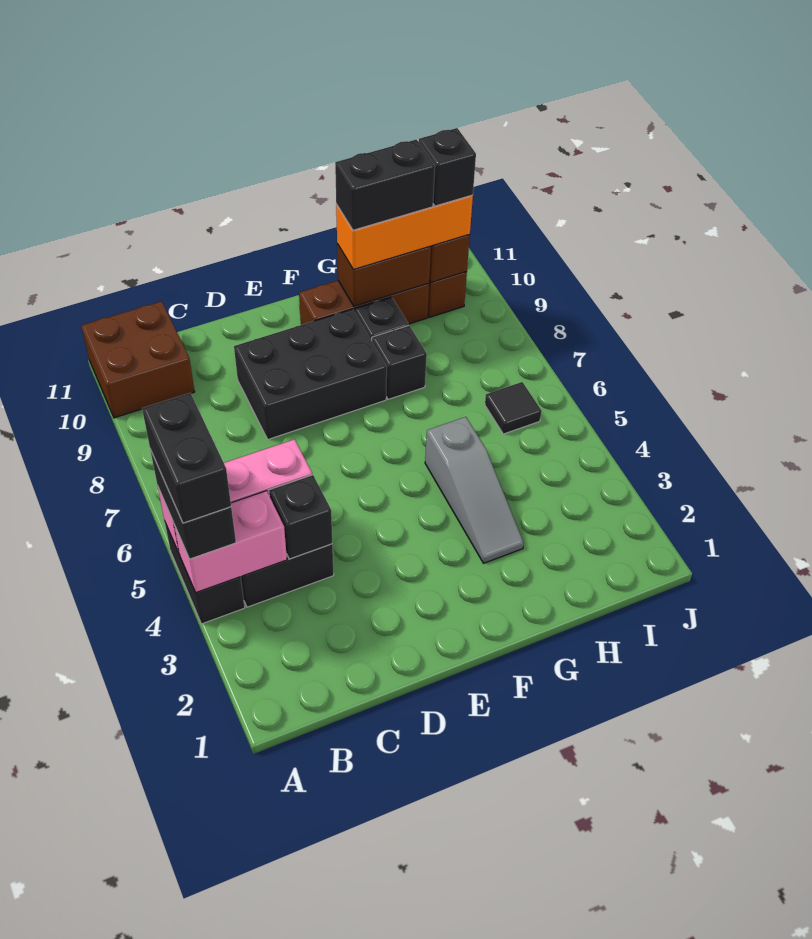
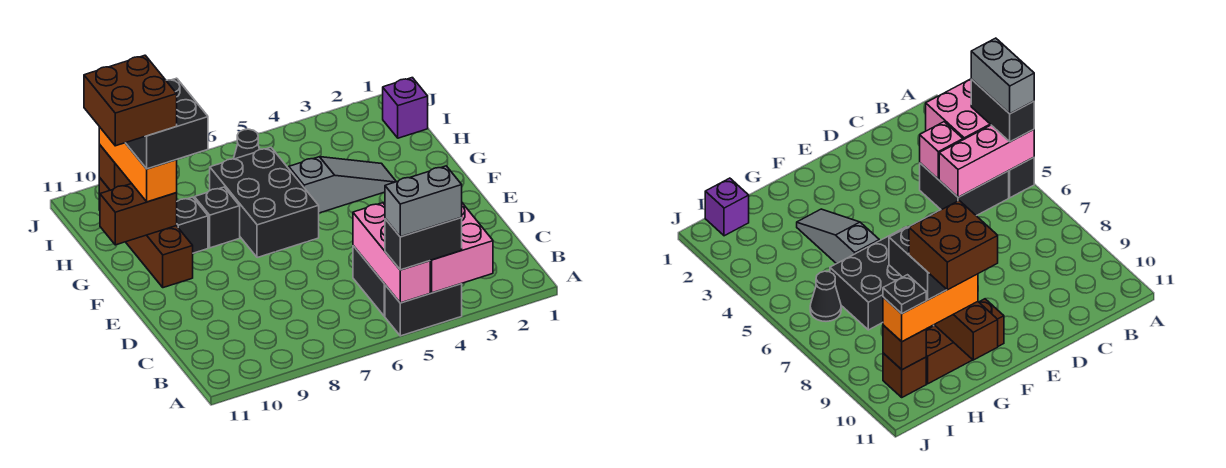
pink 1x2 brick [174,491,287,592] -> pink 2x2 brick [430,203,493,293]
black 1x2 brick [142,393,231,523] -> grey 1x2 brick [385,166,462,237]
brown 2x2 brick [81,301,195,418] -> brown 2x2 brick moved to [84,55,177,146]
black 1x1 brick [269,475,332,559] -> pink 1x1 brick [920,122,963,179]
black 2x3 brick [234,309,387,439] -> black 2x3 brick moved to [210,147,319,258]
brown 1x2 brick [337,244,431,307] -> brown 1x2 brick turned to [100,184,177,245]
black 1x2 brick [335,139,435,230] -> black 2x2 brick [126,78,208,169]
none -> purple 1x1 brick [383,78,428,138]
black 1x1 tile [485,382,541,434] -> black 1x1 cone [234,129,260,159]
black 1x1 brick [418,128,476,206] -> black 1x1 plate [883,275,926,314]

